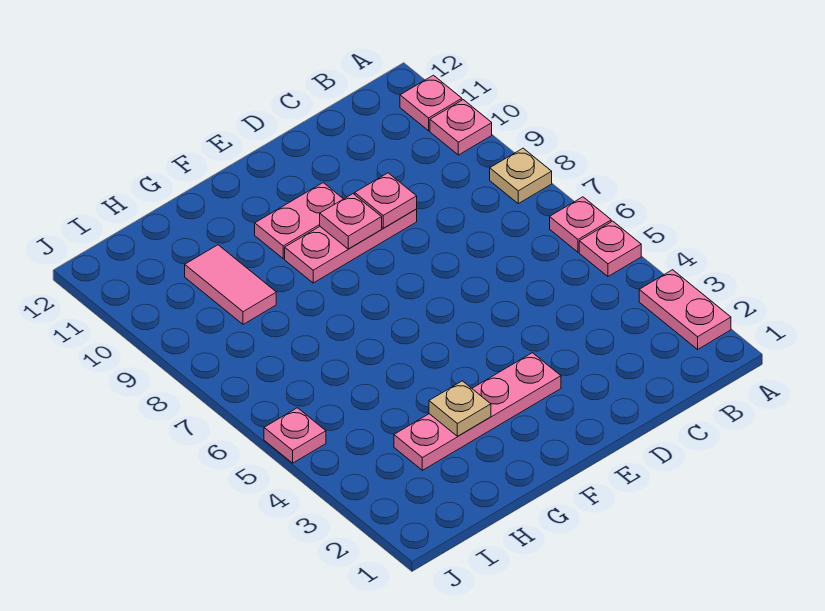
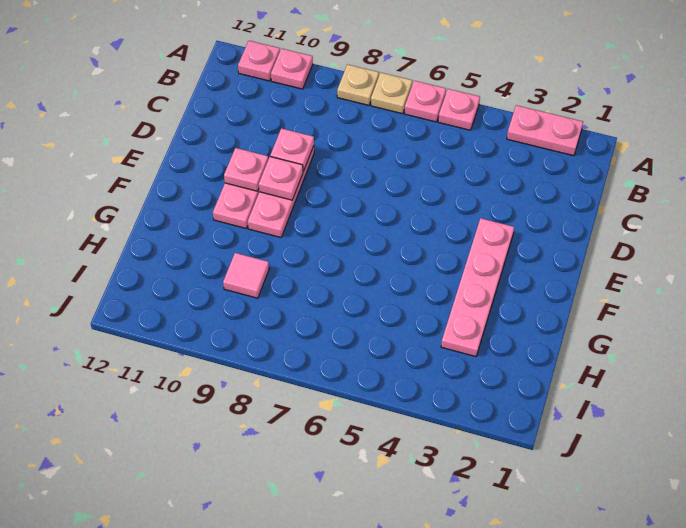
tan 1x1 plate [429,381,491,436] -> tan 1x1 plate moved to [371,73,412,114]
pink 1x2 tile [185,245,276,324] -> pink 1x1 tile [223,253,269,298]
pink 1x1 plate [264,408,326,463] -> pink 1x1 plate moved to [224,148,268,191]

